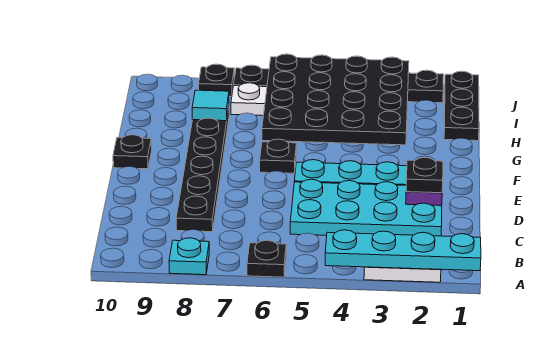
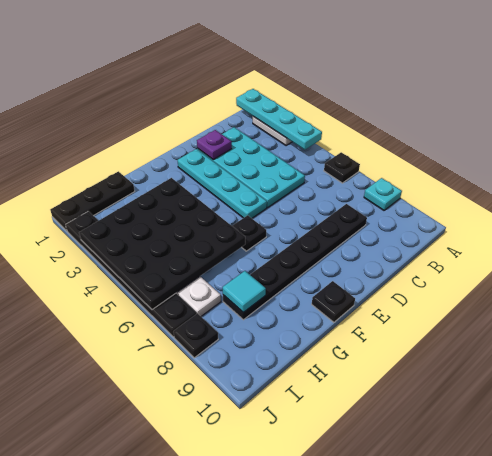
black 1x1 plate [406,157,443,193] -> none

